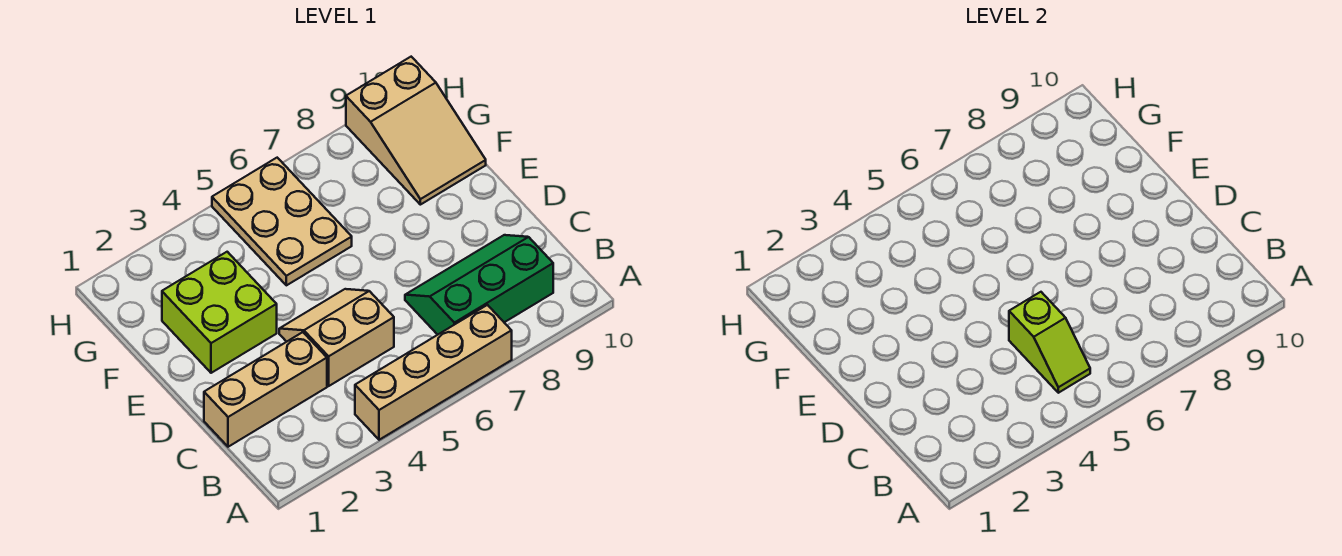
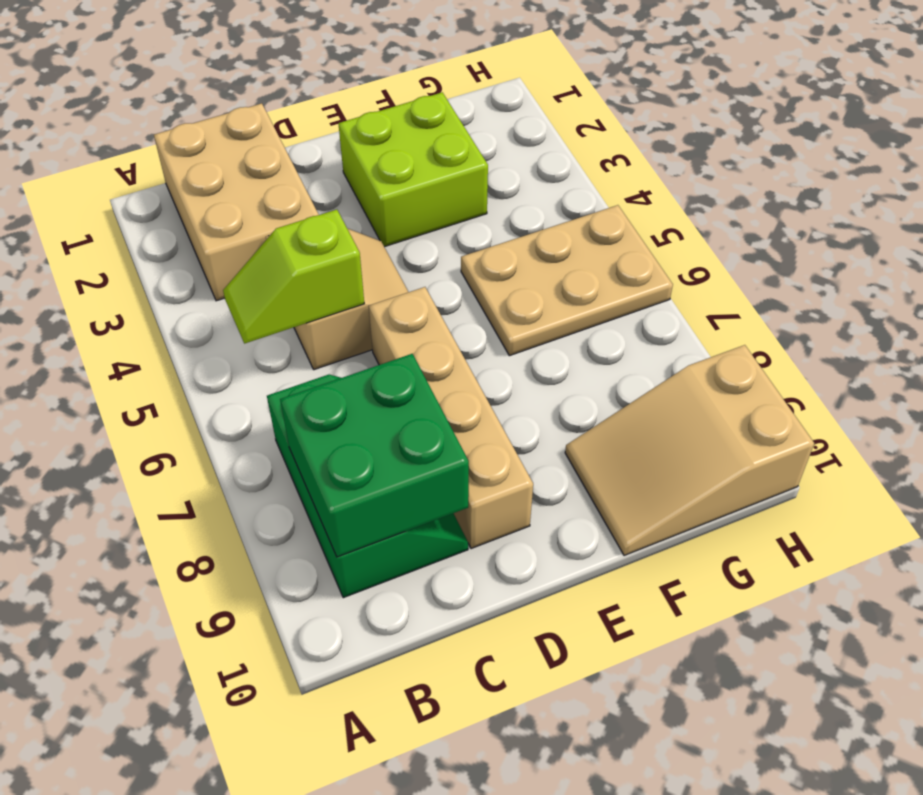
tan 1x4 brick [355,305,512,440] -> tan 1x4 brick moved to [369,287,533,549]
none -> green 2x2 brick [280,354,469,557]
tan 1x3 brick [204,332,327,447] -> tan 2x3 brick [154,103,319,301]

